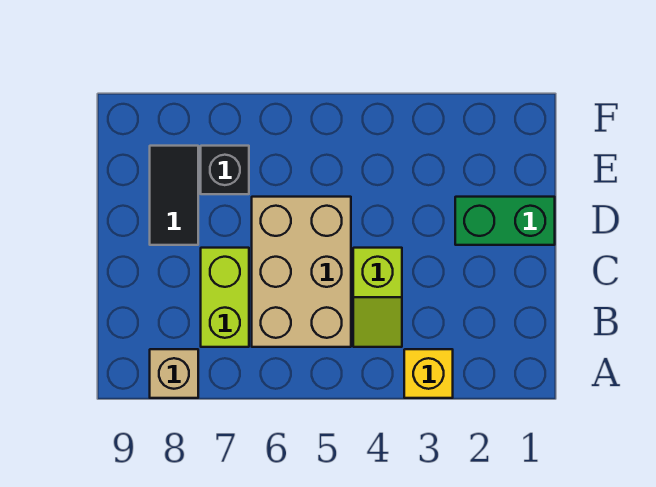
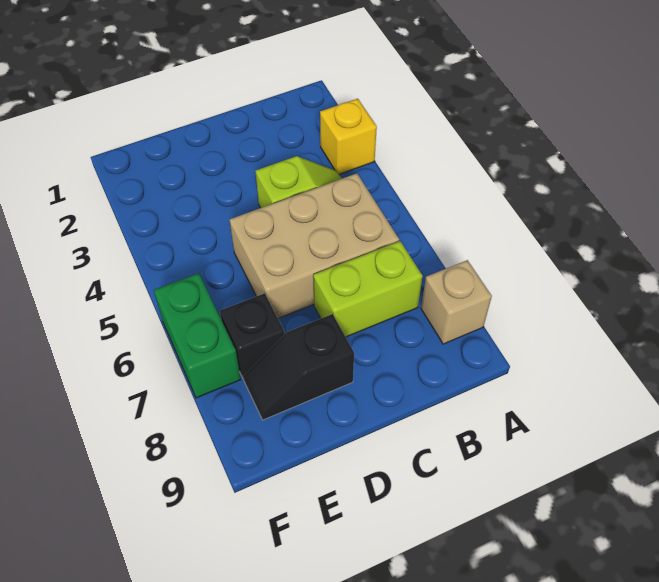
green 1x2 brick [455,197,555,245] -> green 1x2 brick moved to [154,273,241,398]
black 1x2 tile [150,146,198,245] -> black 1x2 slope [243,314,354,420]

